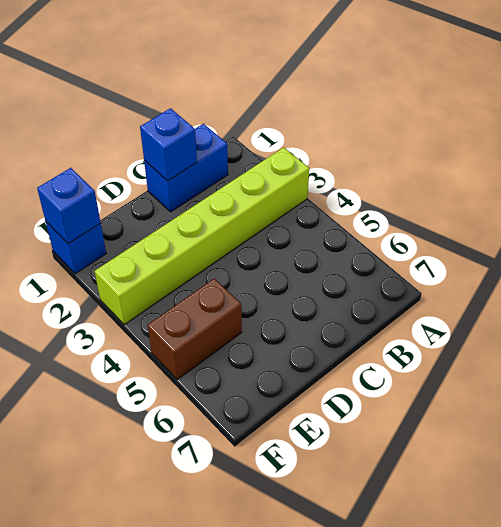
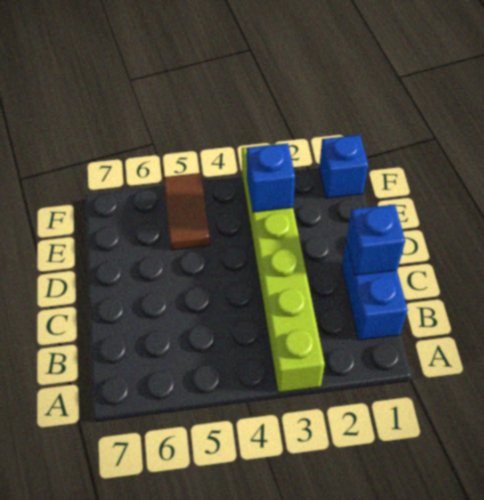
brown 1x2 brick [148,278,242,379] -> brown 1x2 tile [163,173,210,250]
blue 1x1 brick [37,168,101,244] -> blue 1x1 brick moved to [247,143,295,212]

